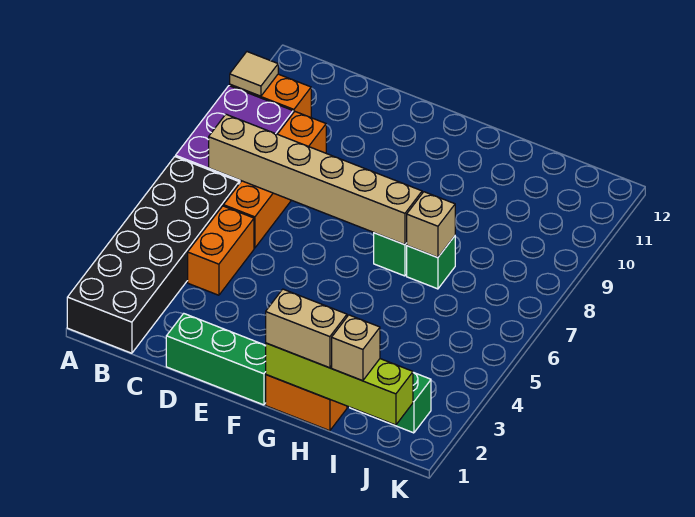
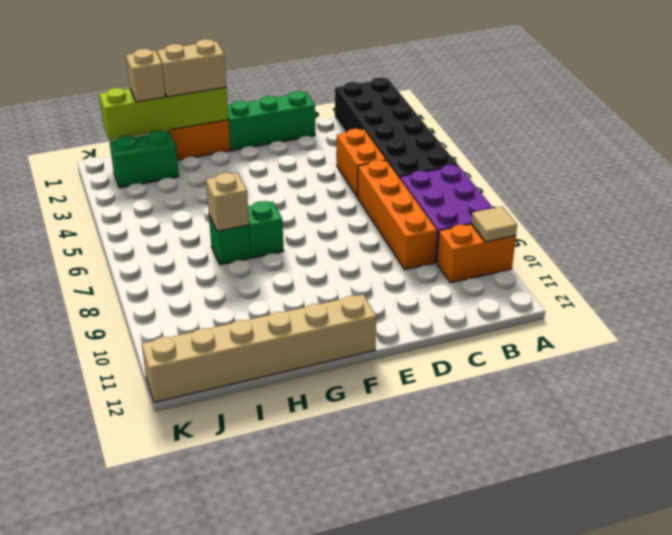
tan 1x6 brick [209,114,422,245] -> tan 1x6 brick moved to [142,294,376,403]

